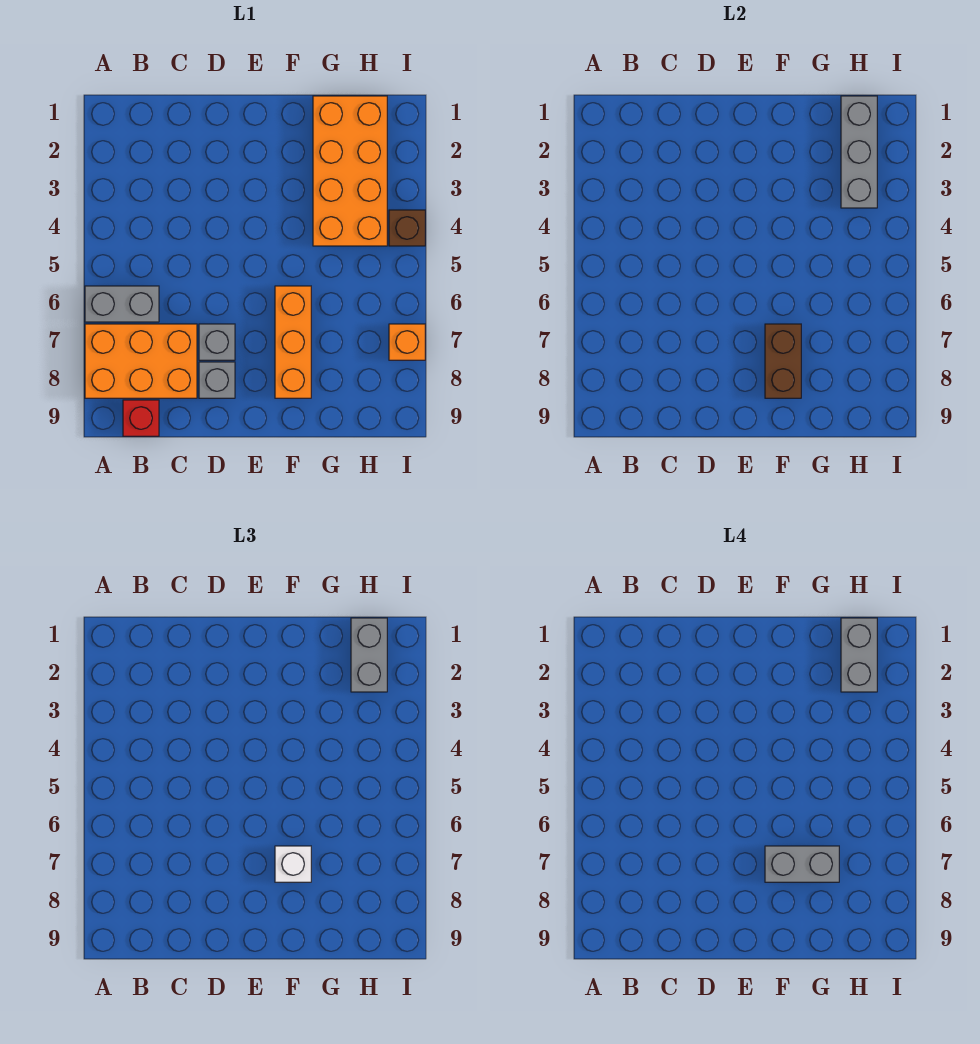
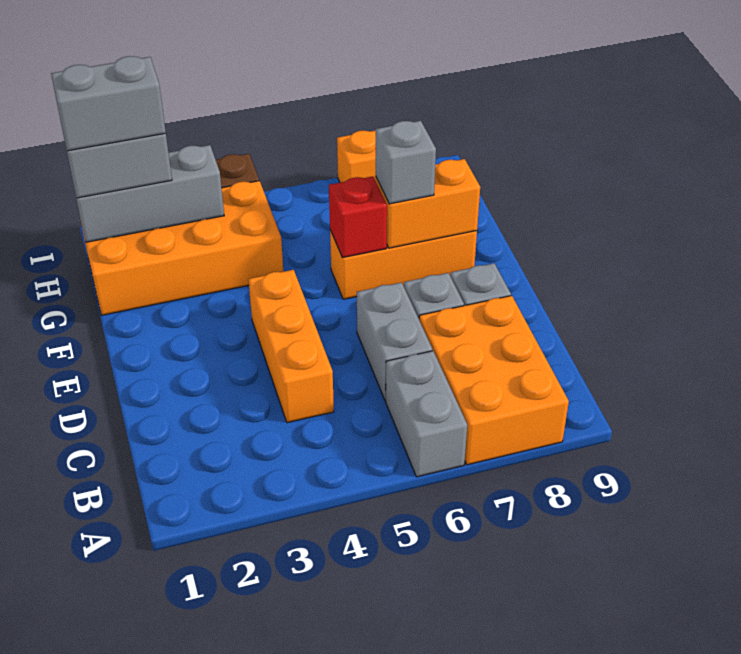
red 1x1 brick [123,400,159,436] -> red 1x1 brick moved to [329,176,387,258]
none -> orange 1x3 brick [248,270,334,423]
brown 1x2 brick [765,324,801,398] -> orange 1x2 brick [375,159,480,248]
white 1x1 brick [275,846,311,882] -> grey 1x1 brick [376,121,436,204]
grey 1x2 brick [765,846,839,882] -> grey 1x2 brick moved to [357,283,433,400]

